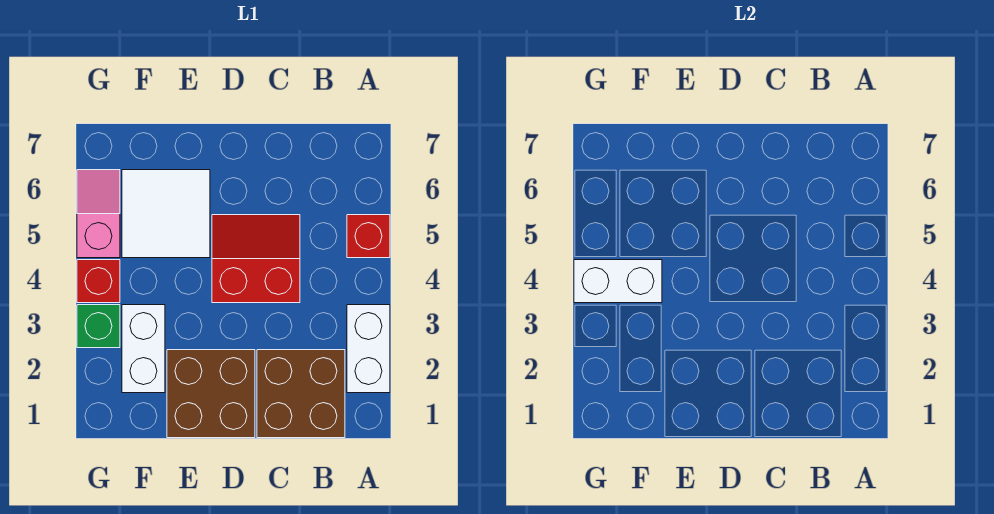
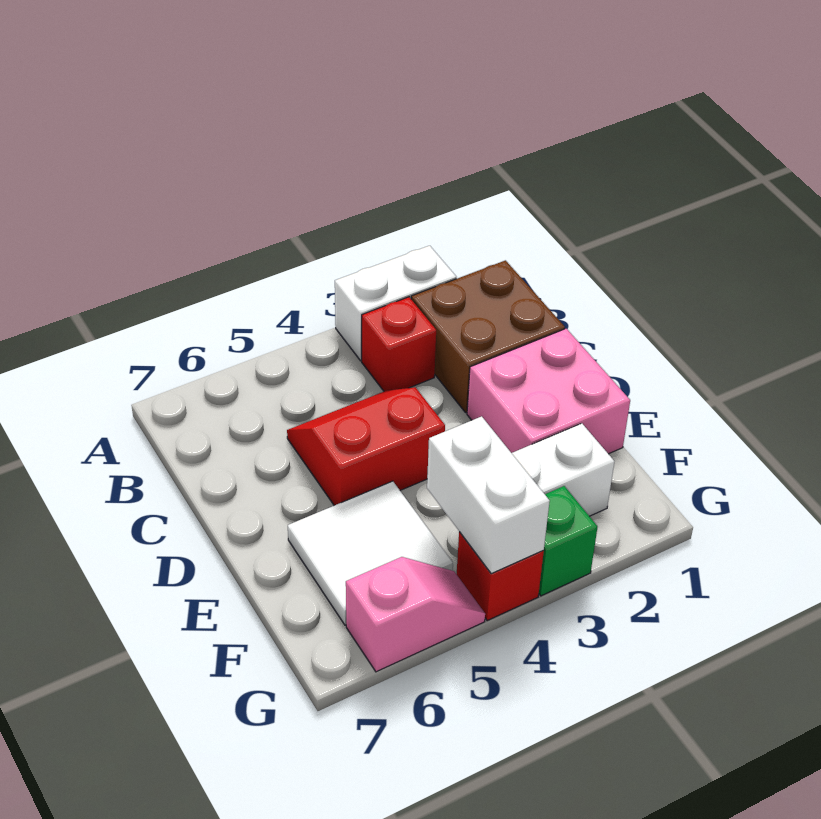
red 1x1 brick [347,215,390,258] -> red 1x1 brick moved to [362,297,436,391]
red 2x2 slope [212,215,300,303] -> red 2x2 slope turned to [287,387,445,505]
brown 2x2 brick [167,350,255,438] -> pink 2x2 brick [467,329,630,454]
pink 1x2 slope [77,170,120,258] -> pink 1x2 slope turned to [346,557,485,672]

